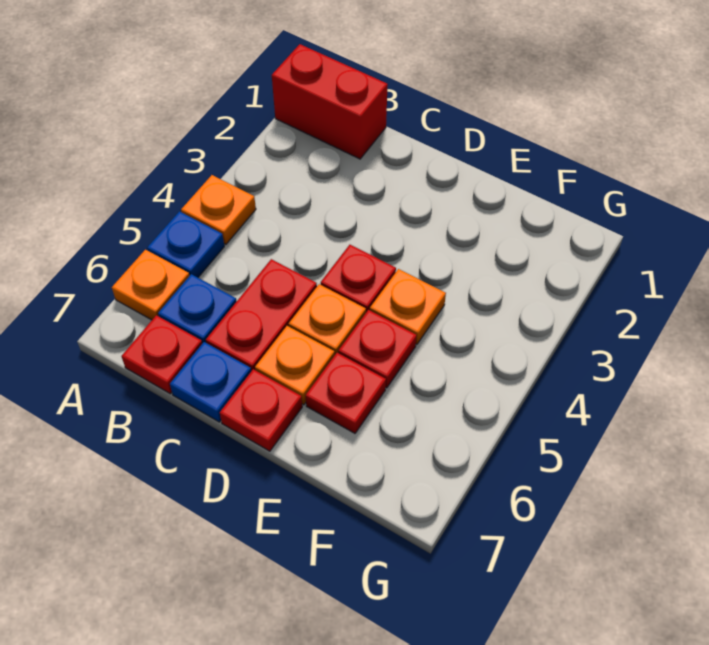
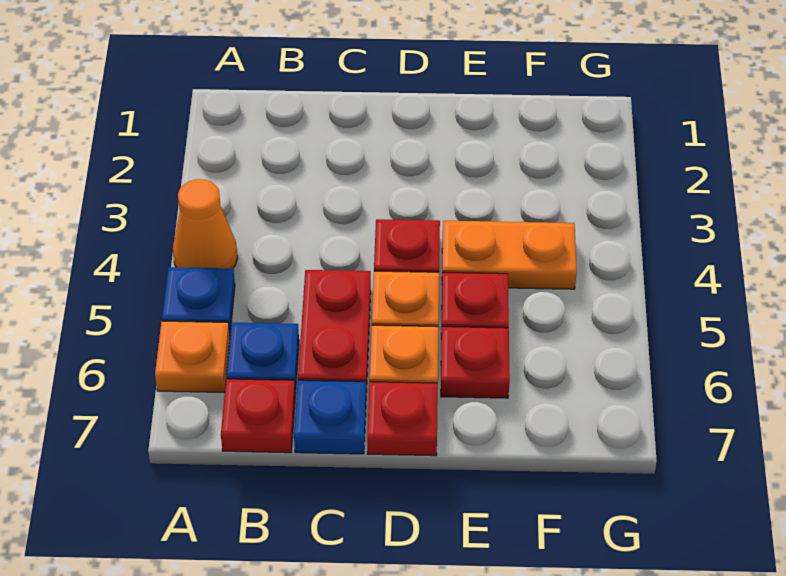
red 1x2 brick [272,44,388,159] -> none
orange 1x1 plate [181,175,256,245] -> orange 1x1 cone [173,179,238,268]
orange 1x1 plate [370,269,446,344] -> orange 1x2 plate [442,221,577,289]

